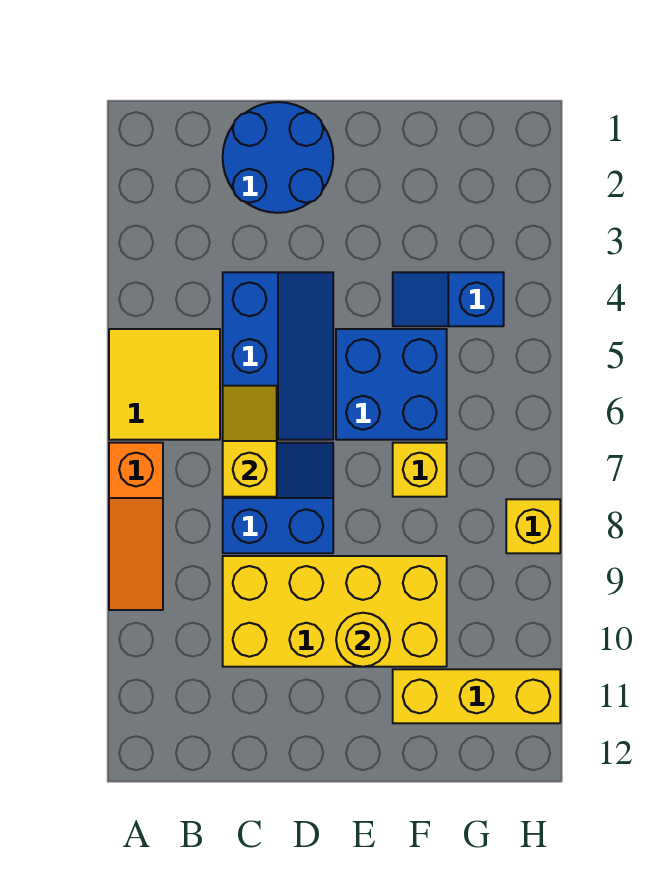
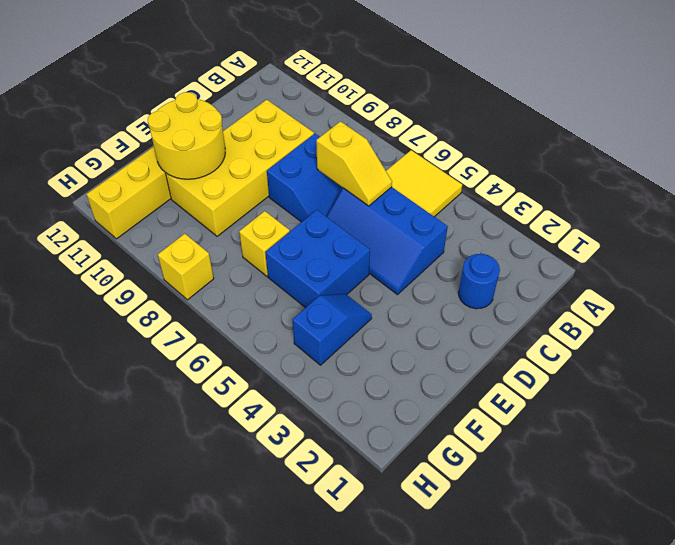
orange 1x3 slope [109,443,163,610] -> none
blue 2x2 round brick [223,102,333,213] -> blue 1x1 round brick [458,254,500,309]
yellow 1x1 round brick [336,613,390,667] -> yellow 2x2 round brick [148,92,225,179]

